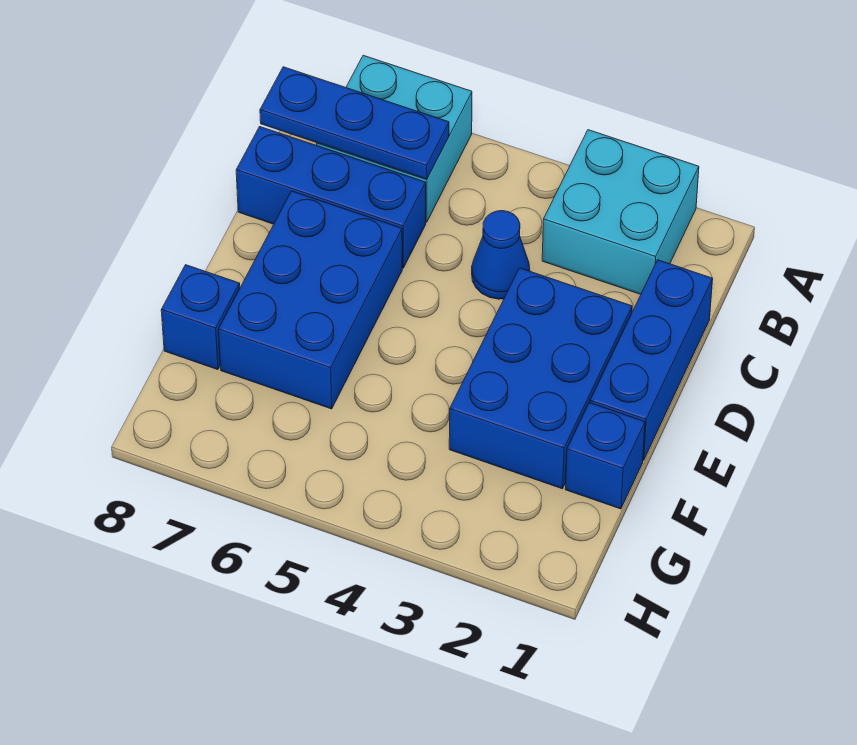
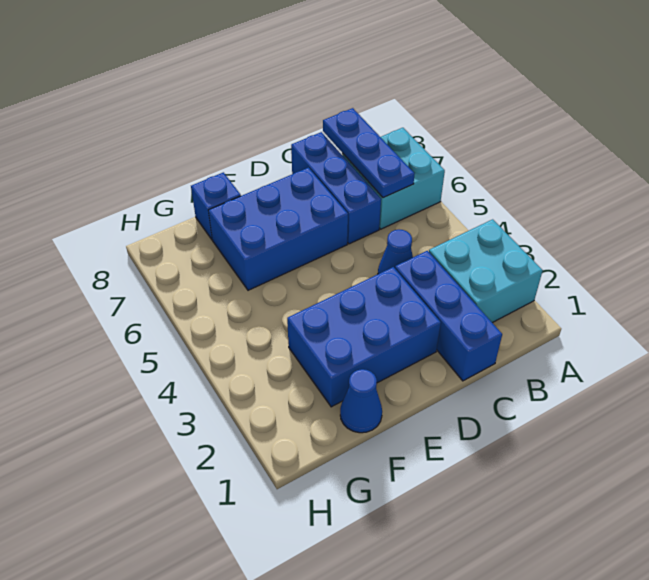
blue 1x3 brick [590,260,713,460] -> blue 1x3 brick turned to [395,251,502,381]
blue 1x1 brick [565,403,645,509] -> blue 1x1 cone [340,369,382,433]

